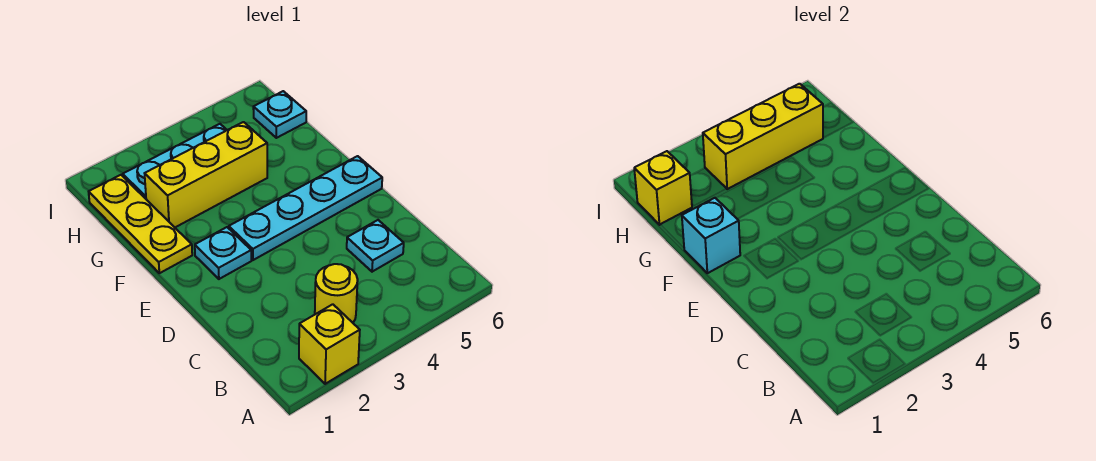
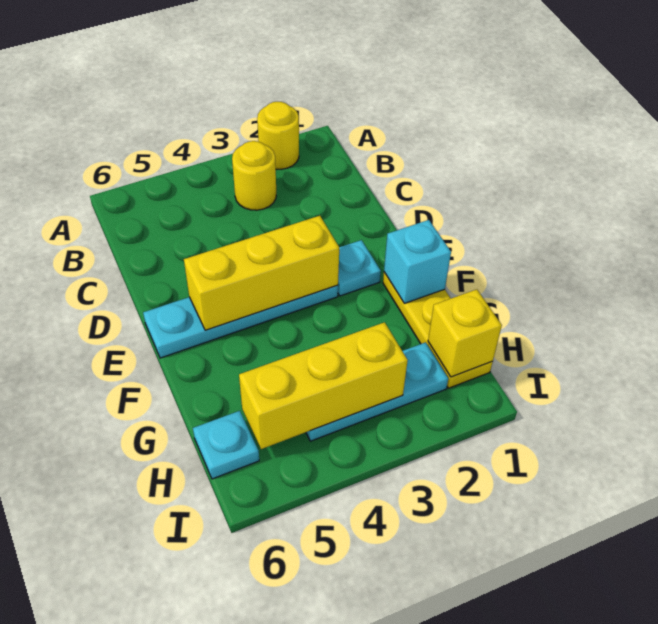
yellow 1x1 brick [299,304,360,384] -> yellow 1x1 round brick [257,102,299,169]
cyan 1x1 plate [347,220,404,272] -> none
yellow 1x3 brick [145,122,267,227] -> yellow 1x3 brick moved to [184,216,339,330]

